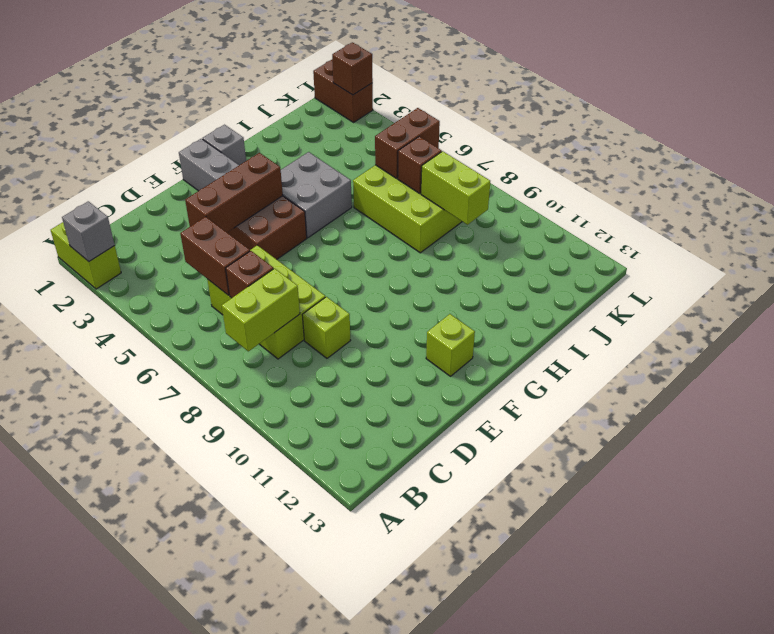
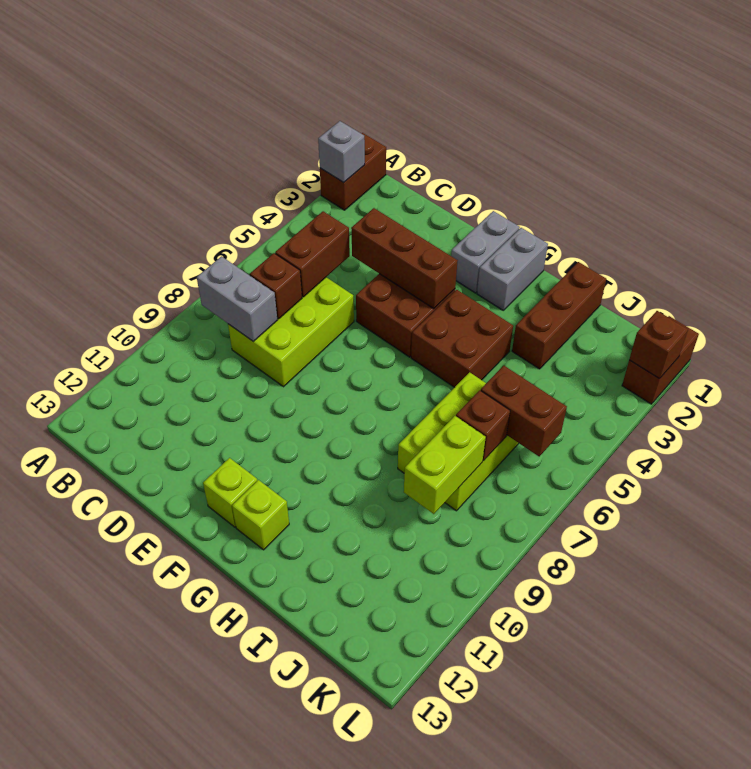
lime 1x2 brick [51,222,121,289] -> brown 1x2 brick [320,133,386,210]
lime 1x2 brick [222,269,300,351] -> grey 1x2 brick [197,256,277,341]
lime 1x1 brick [302,297,351,358] -> lime 1x1 brick moved to [232,480,289,550]
grey 1x1 brick [202,125,246,165] -> grey 1x2 brick [477,228,548,310]
grey 2x2 brick [281,152,352,238] -> brown 2x2 brick [411,290,513,387]
none -> brown 1x3 brick [512,262,606,369]

